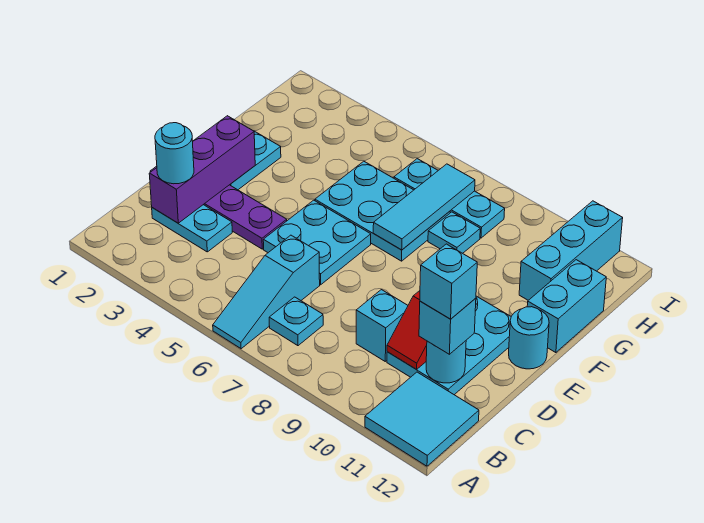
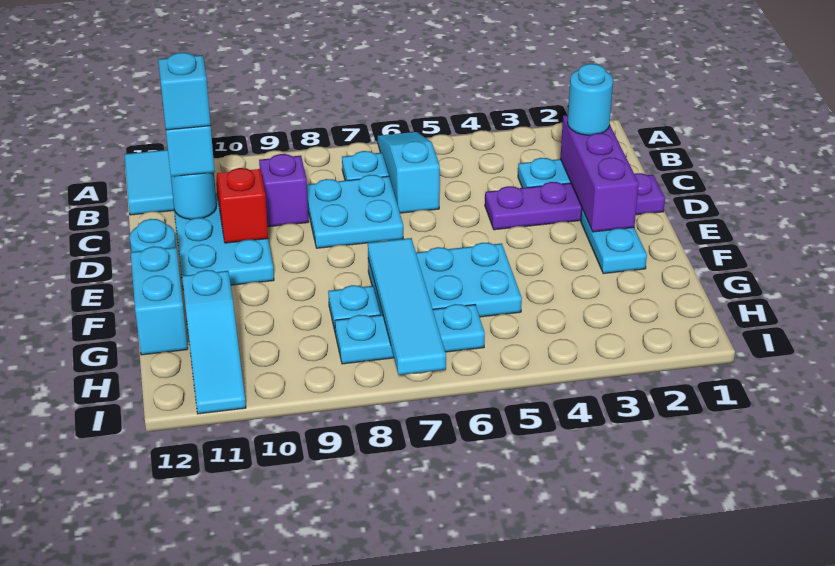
cyan 1x1 brick [356,290,408,361] -> purple 1x1 brick [259,154,308,227]
cyan 2x2 plate [263,200,371,285] -> cyan 2x2 plate moved to [307,175,403,248]
cyan 1x3 tile [373,164,475,250] -> cyan 1x4 tile [368,238,446,375]
cyan 1x3 brick [519,201,623,300] -> cyan 1x3 slope [182,270,246,414]

